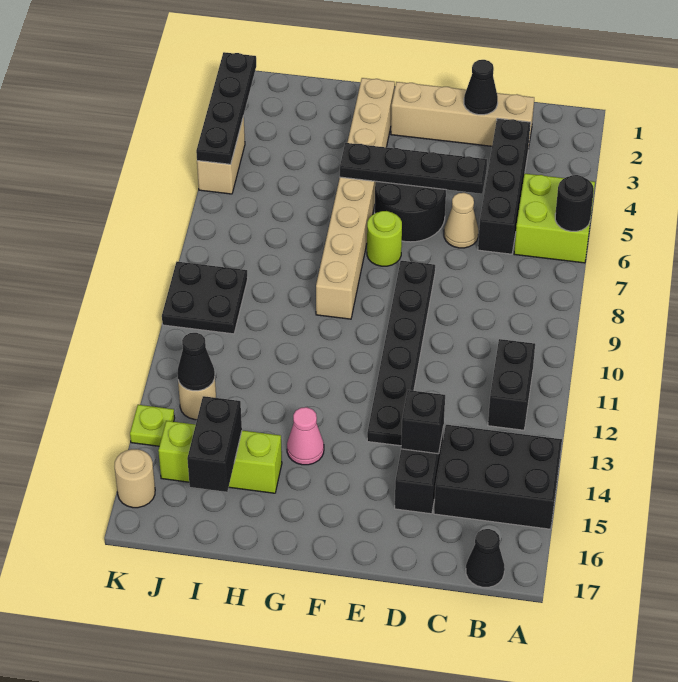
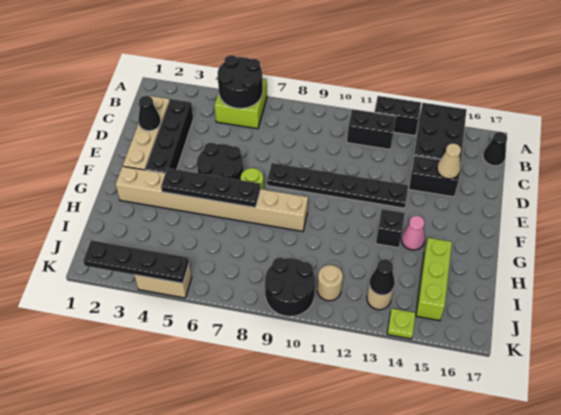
black 1x1 round brick [555,175,594,231] -> black 2x2 round brick [218,55,263,108]
black 1x4 brick [478,118,531,254] -> black 1x4 brick turned to [146,99,193,173]
black 1x4 plate [340,143,487,194] -> black 1x4 plate turned to [161,168,261,208]
tan 1x1 cone [444,193,479,248] -> tan 1x1 cone moved to [437,143,461,179]
black 1x1 brick [401,390,445,454] -> black 1x1 brick moved to [376,209,405,248]
black 1x2 brick [187,396,242,492] -> black 1x2 brick moved to [375,96,421,136]
black 2x2 plate [162,262,248,334] -> black 2x2 round brick [265,257,315,317]
tan 1x1 round brick [114,449,155,508] -> tan 1x1 round brick moved to [317,265,343,301]

